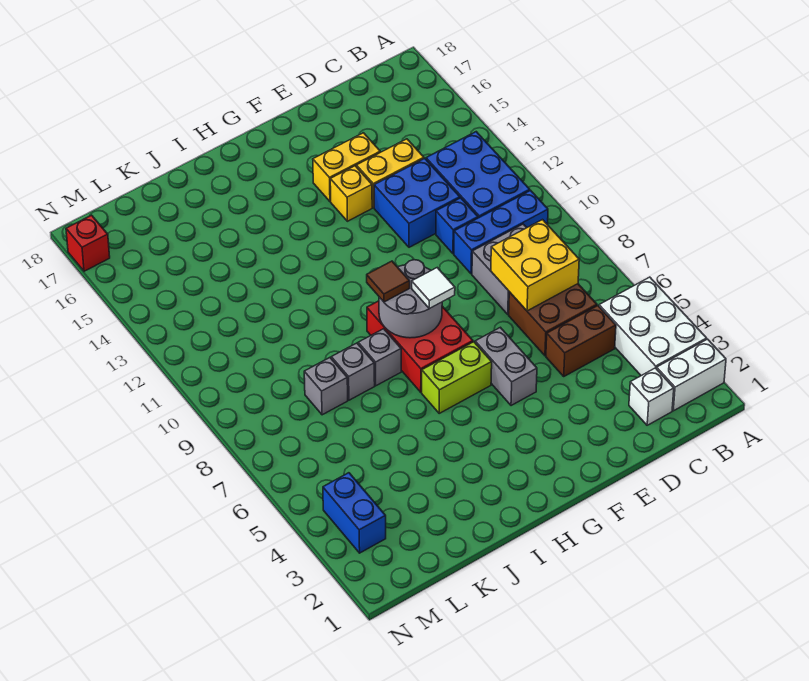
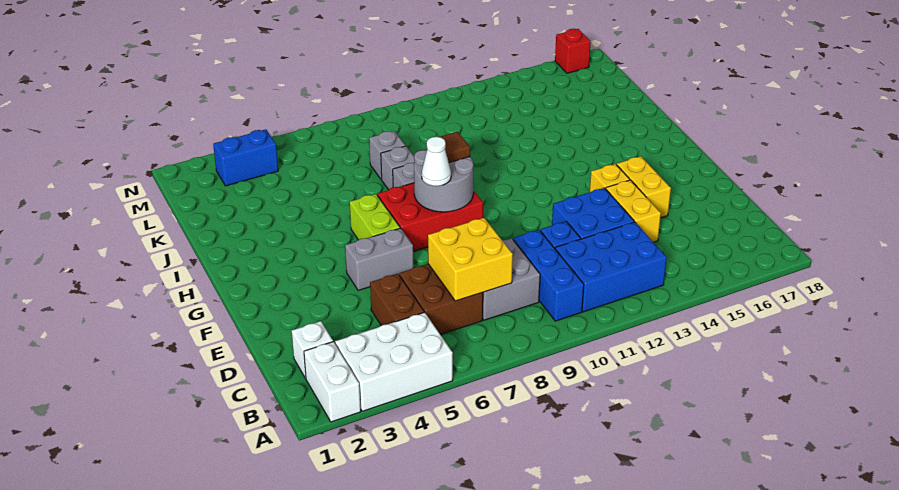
white 1x1 tile [412,268,455,309] -> white 1x1 cone [422,137,451,186]

